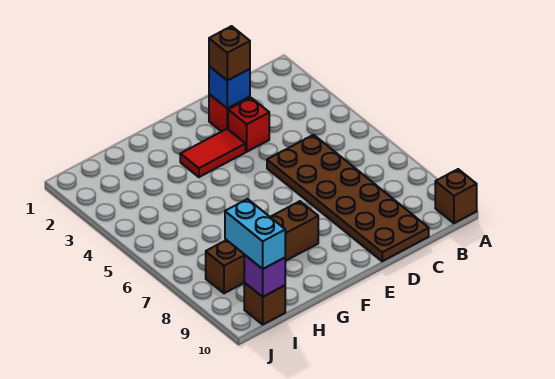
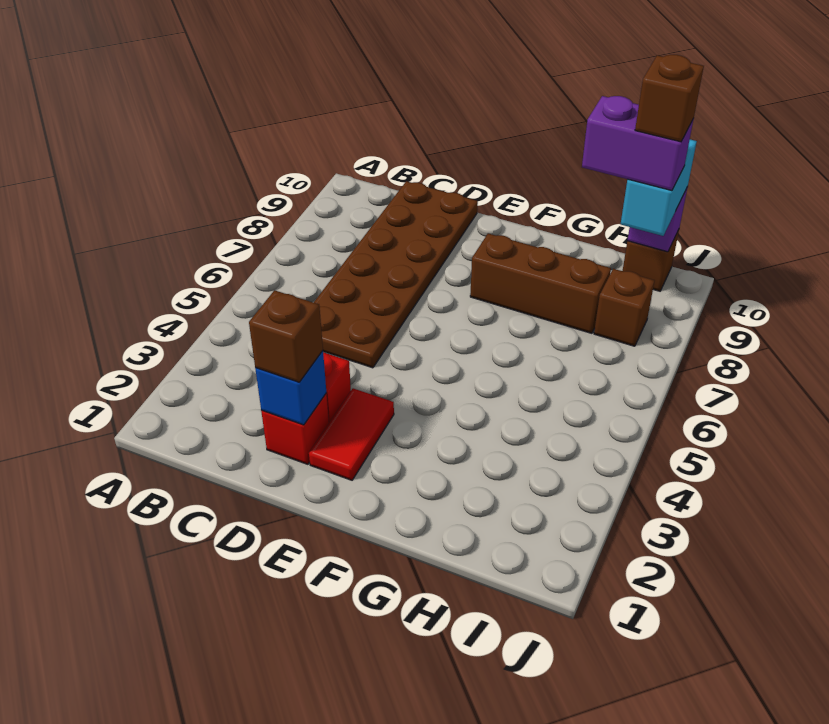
brown 1x1 brick [435,169,477,223] -> brown 1x1 brick moved to [635,55,704,142]
red 1x2 tile [180,129,246,177] -> red 1x2 tile turned to [309,388,394,480]
none -> purple 1x2 brick [582,96,693,191]

